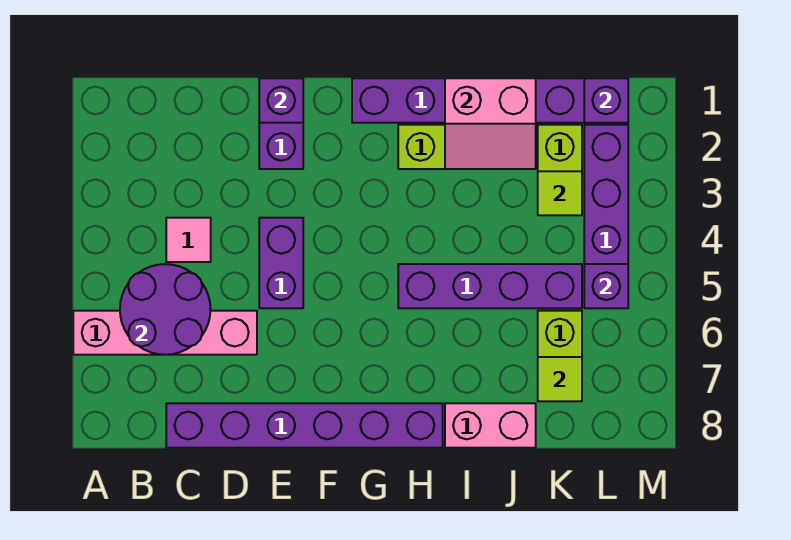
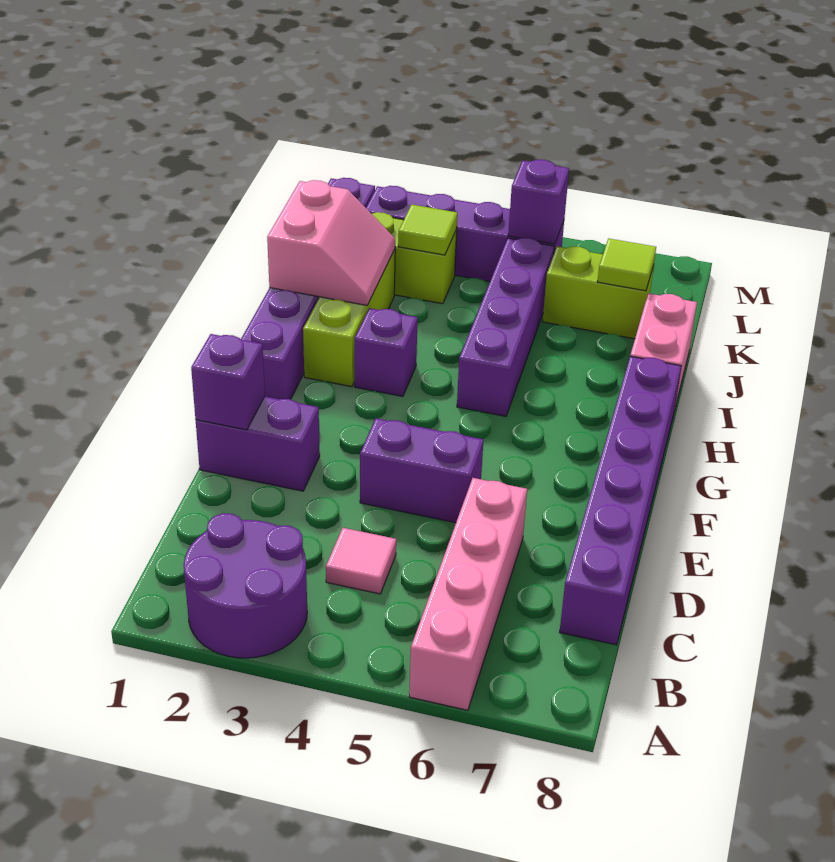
purple 2x2 round brick [120,264,211,355] -> purple 2x2 round brick moved to [184,513,307,658]
purple 1x1 brick [584,78,628,123] -> purple 1x1 brick moved to [355,308,418,396]

